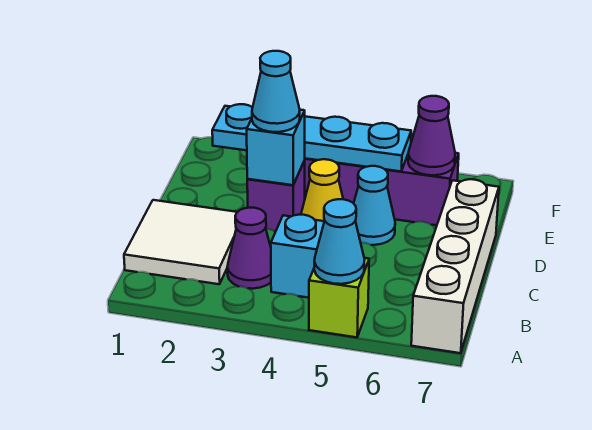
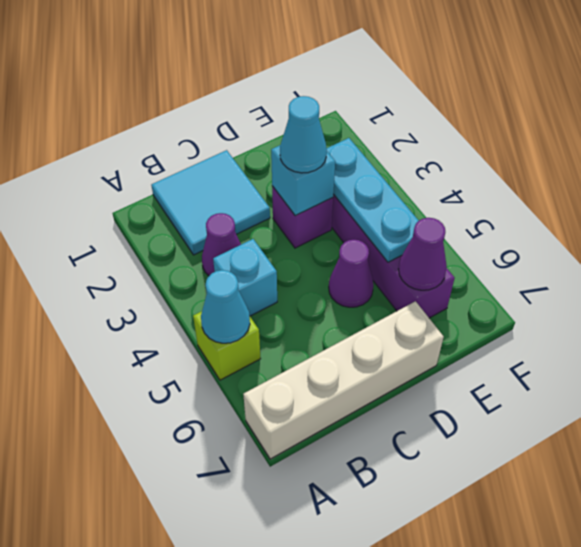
white 2x2 tile [124,200,237,284] -> cyan 2x2 tile [151,150,270,255]
yellow 1x1 cone [301,159,343,221] -> none
cyan 1x1 cone [354,166,395,245] -> purple 1x1 cone [329,240,374,307]
cyan 1x4 plate [212,104,411,171] -> cyan 1x3 plate [327,138,419,262]

